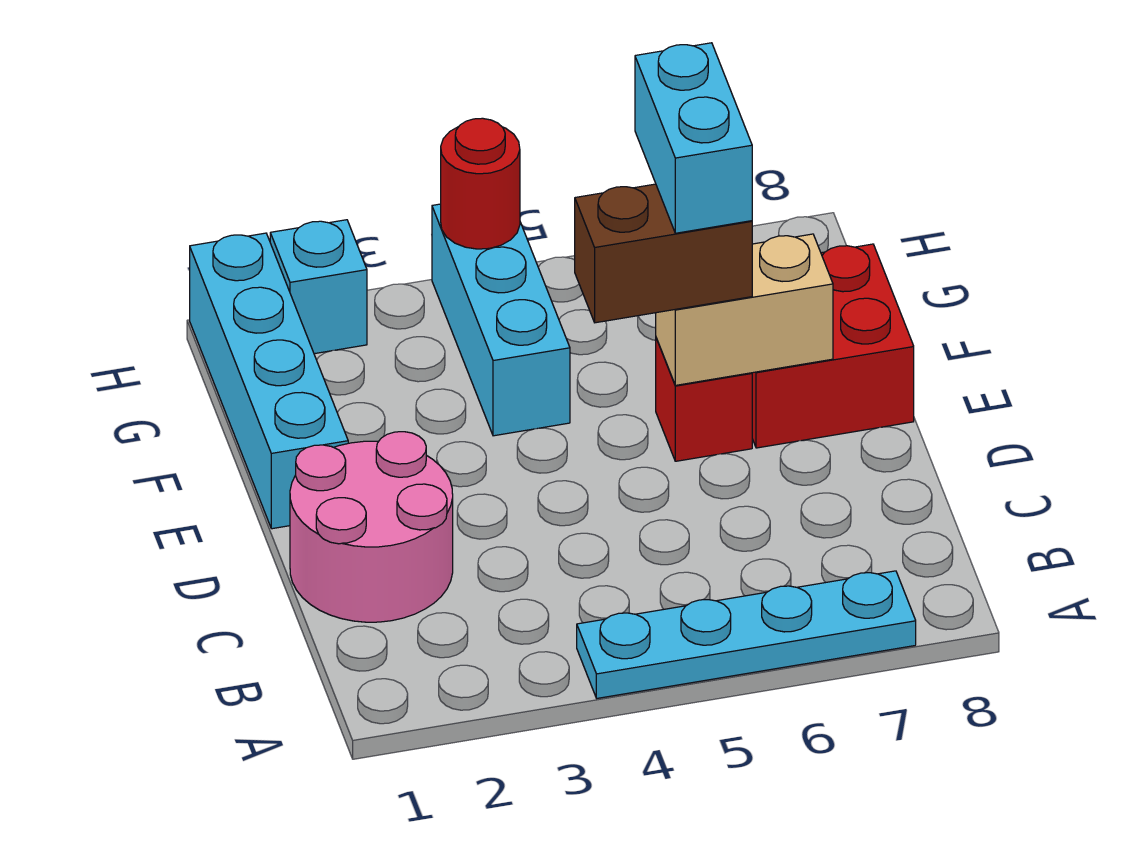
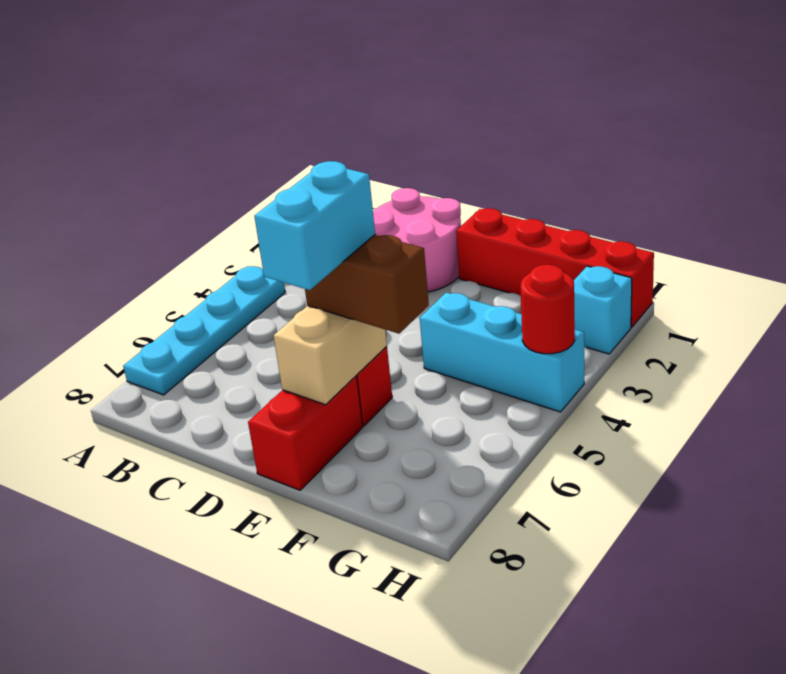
cyan 1x4 brick [190,233,348,529] -> red 1x4 brick [456,208,654,327]
brown 1x2 brick [575,184,752,323] -> brown 1x2 brick turned to [305,235,429,334]
cyan 1x2 brick [635,43,752,233] -> cyan 1x2 brick turned to [254,161,375,290]
red 2x2 brick [752,244,914,448] -> red 1x2 brick [248,376,363,490]

